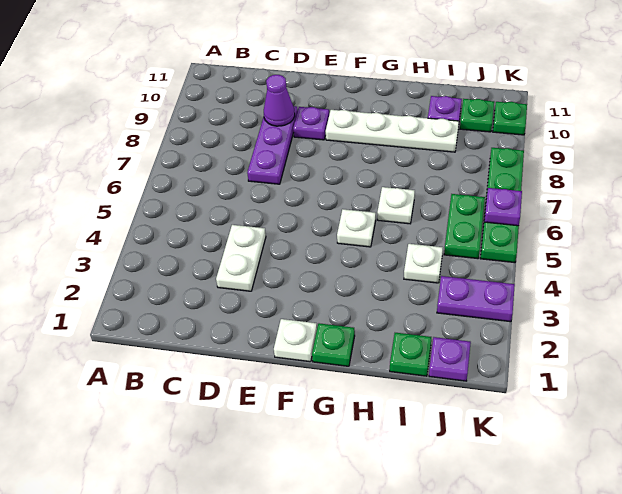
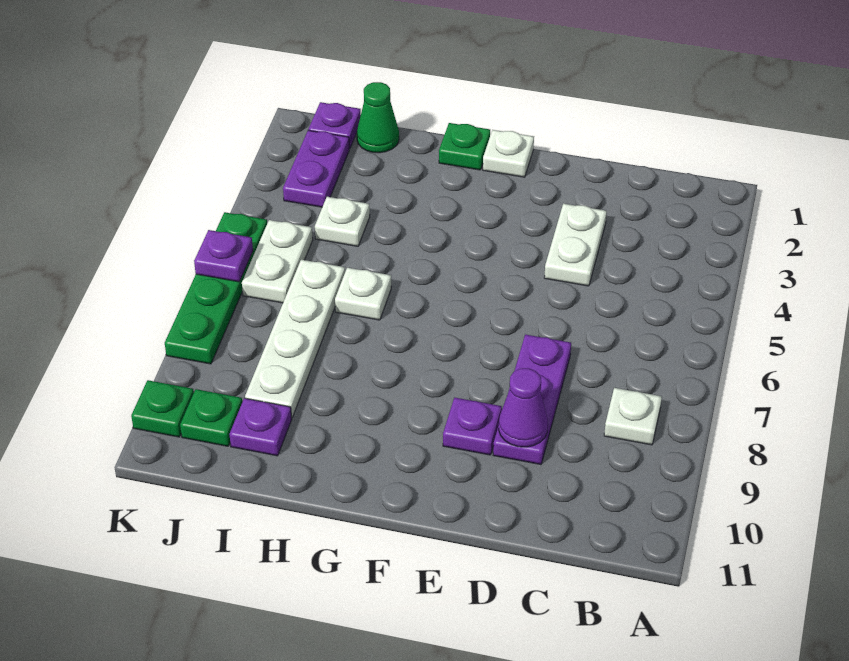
white 1x4 plate [326,110,459,152] -> white 1x4 plate turned to [245,260,345,418]
white 1x1 plate [337,209,376,247] -> white 1x1 plate moved to [604,388,662,445]
green 1x1 plate [390,333,431,376] -> green 1x1 cone [357,82,399,153]
purple 1x2 plate [437,276,515,322] -> purple 1x2 plate turned to [283,130,349,207]
green 1x2 plate [444,194,485,259] -> white 1x2 plate [242,220,313,303]

